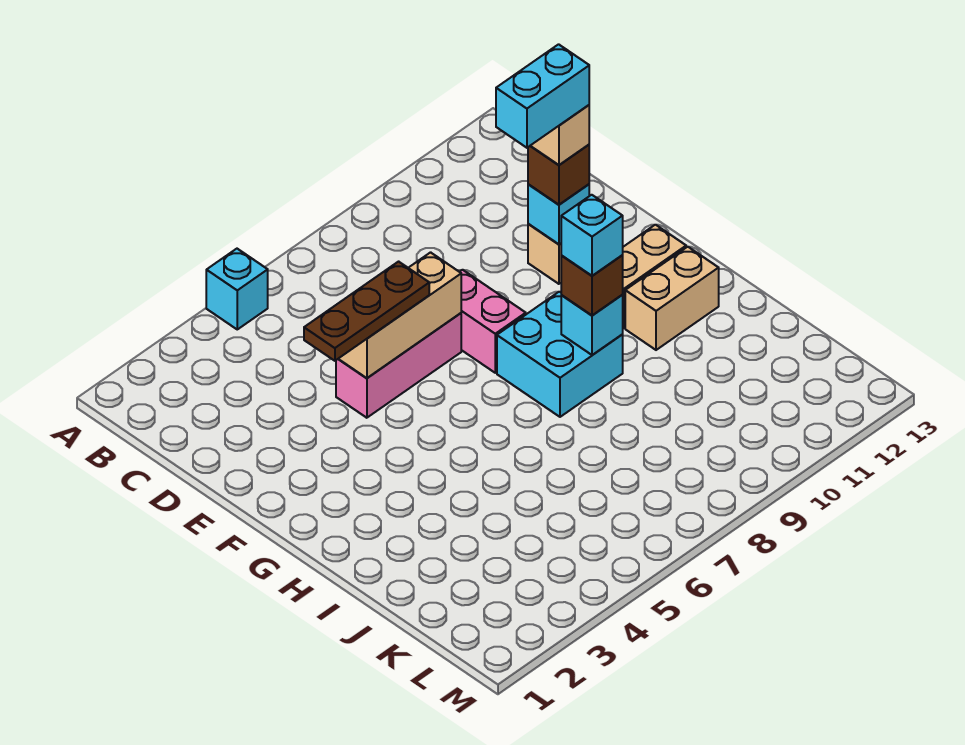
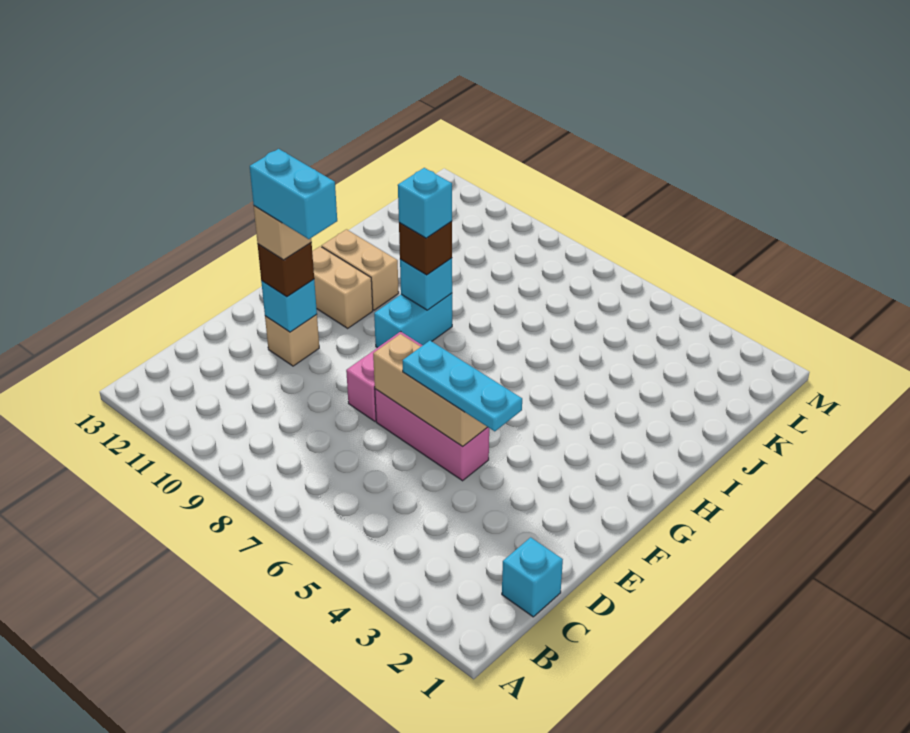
cyan 1x1 brick [206,249,268,329] -> cyan 1x1 brick moved to [502,537,563,617]
brown 1x3 plate [304,262,429,361] -> cyan 1x3 plate [403,341,522,431]
cyan 2x2 brick [497,292,623,417] -> cyan 1x2 brick [374,293,452,348]

